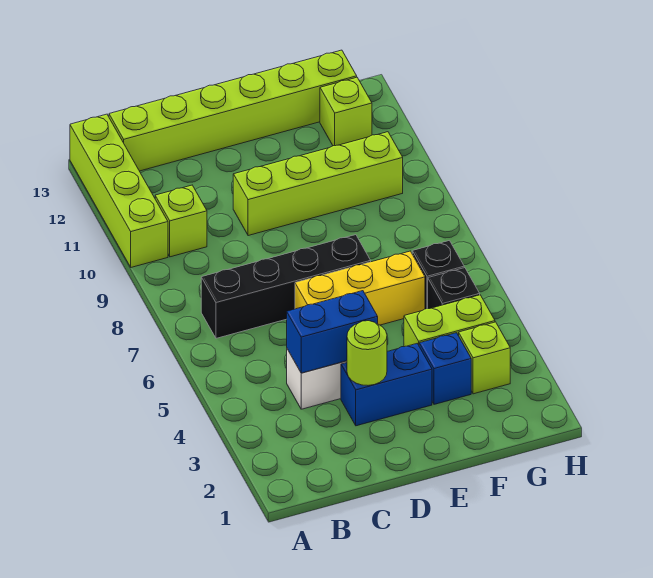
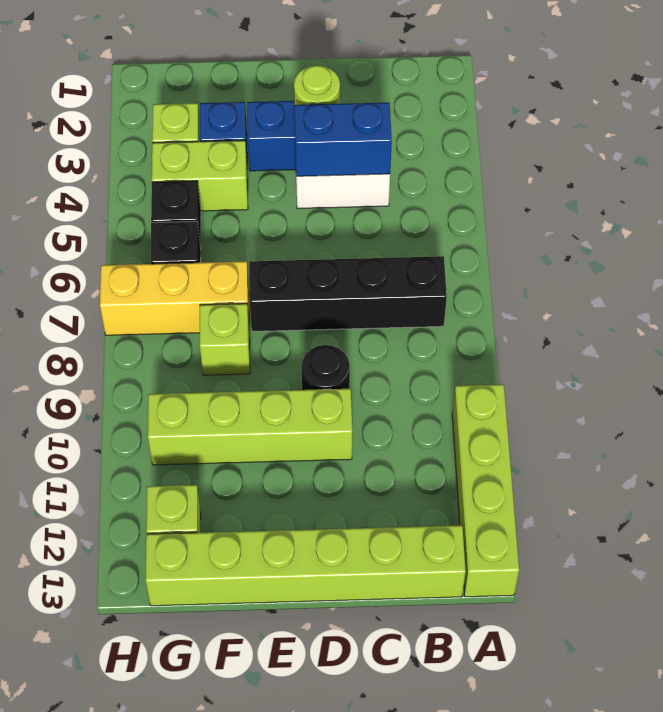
lime 1x1 brick [155,185,207,257] -> lime 1x1 brick moved to [200,304,250,375]
yellow 1x3 brick [295,251,425,325] -> yellow 1x3 brick moved to [100,261,249,335]
none -> black 1x1 round brick [301,345,350,390]

